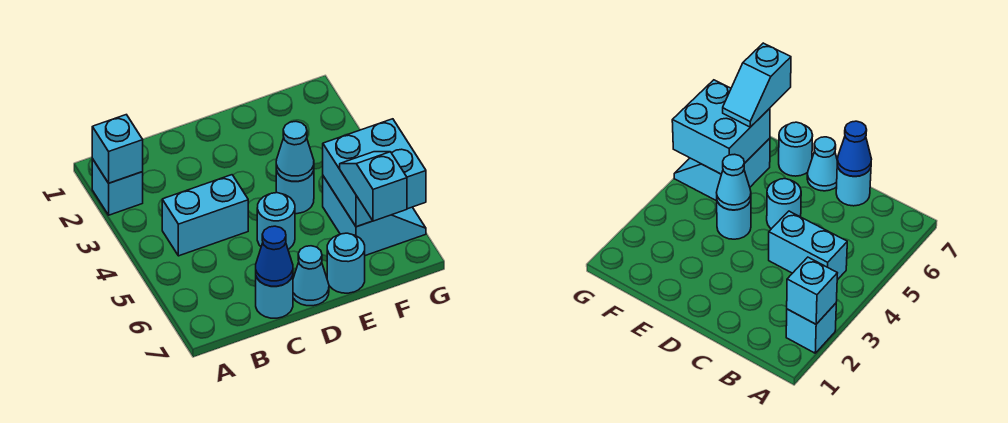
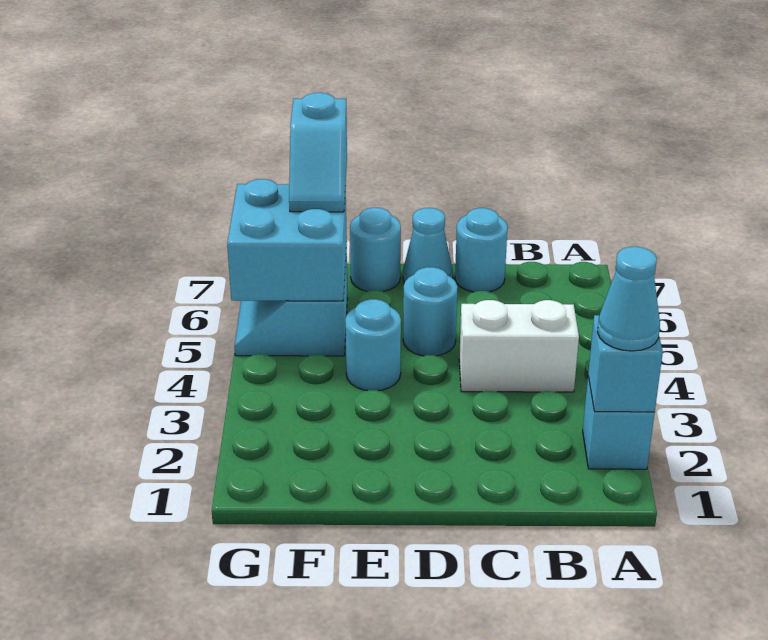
cyan 1x2 brick [162,175,248,256] -> white 1x2 brick [459,300,579,392]
blue 1x1 cone [256,226,293,286] -> none
cyan 1x1 cone [276,122,314,182] -> cyan 1x1 cone moved to [597,247,660,351]

